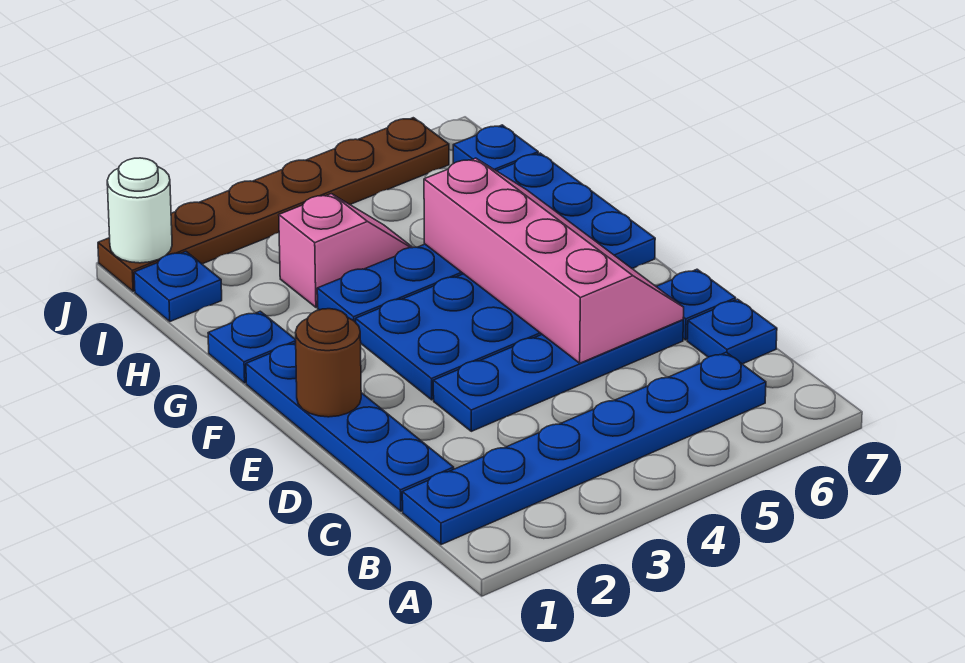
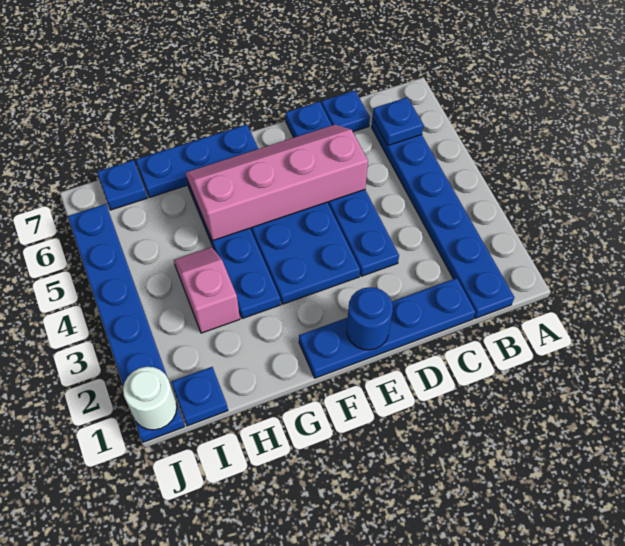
brown 1x1 round brick [295,309,361,417] -> blue 1x1 round brick [347,287,393,350]
blue 1x1 plate [208,311,296,383] -> blue 1x1 plate moved to [373,97,424,145]
brown 1x6 plate [98,118,449,291] -> blue 1x6 plate [68,204,185,442]

